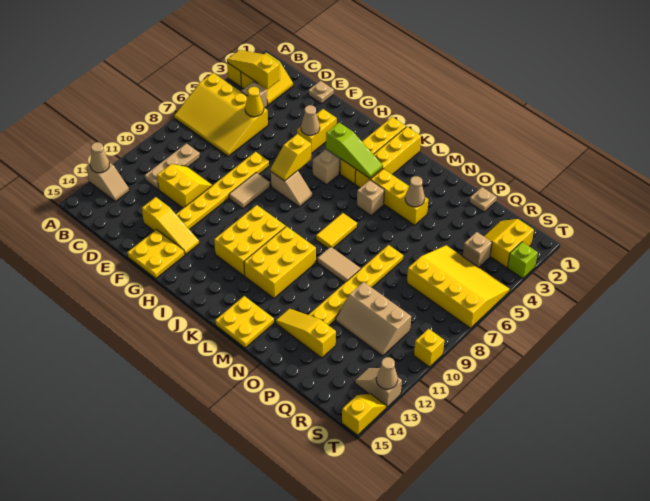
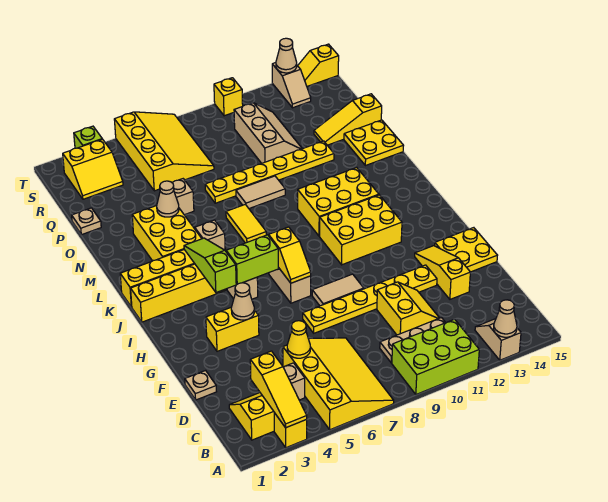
none -> lime 2x3 brick [392,319,479,394]
yellow 2x2 slope [157,164,212,208] -> yellow 2x2 slope turned to [377,282,439,335]
yellow 1x2 slope [271,134,311,181] -> yellow 1x2 slope turned to [269,227,311,283]
none -> lime 1x2 brick [226,235,278,284]
yellow 1x3 brick [371,169,428,225] -> yellow 2x3 brick [132,206,202,261]
yellow 1x2 tile [316,213,357,248] -> yellow 1x2 tile turned to [226,204,266,243]
yellow 2x2 plate [215,296,274,348] -> yellow 2x2 plate moved to [344,120,404,166]
tan 1x2 tile [317,247,361,282] -> tan 1x2 tile turned to [236,176,285,208]
yellow 1x3 slope [276,309,336,358] -> yellow 1x3 slope turned to [314,94,382,145]
yellow 3x4 slope [407,245,510,328] -> yellow 3x4 slope turned to [114,112,214,191]
tan 1x1 brick [463,232,492,267] -> tan 1x1 brick moved to [172,179,194,215]

